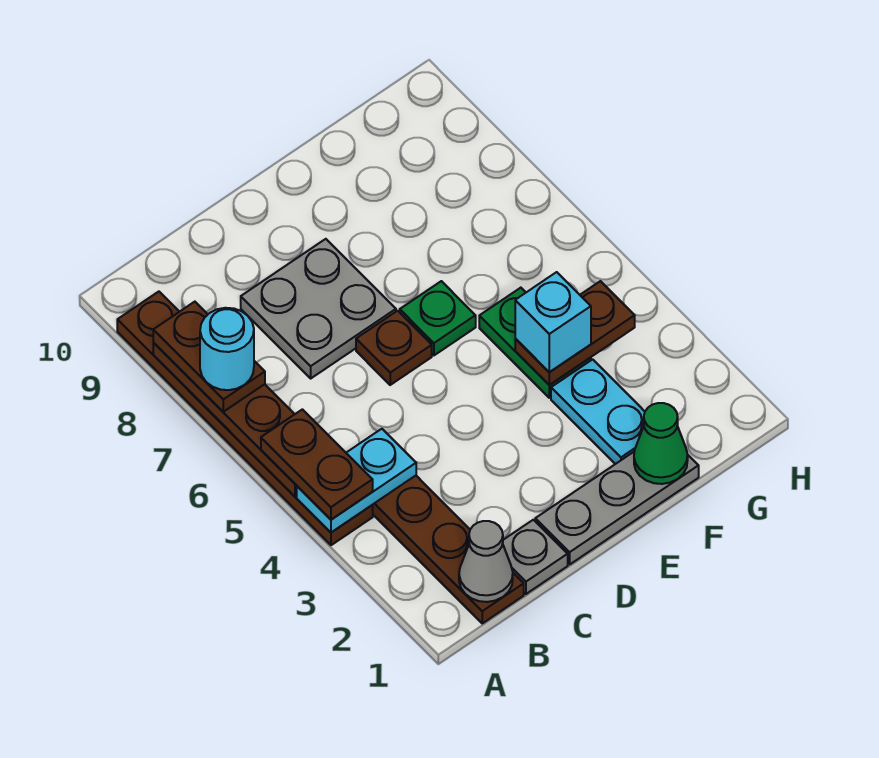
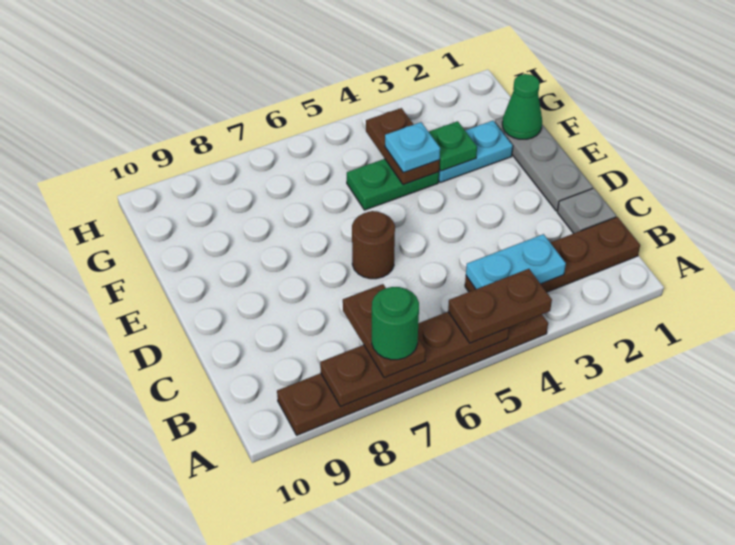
cyan 1x2 plate [297,429,416,532] -> cyan 1x2 plate turned to [466,234,566,289]
brown 1x2 plate [153,302,265,412] -> brown 1x2 plate turned to [343,284,426,378]
cyan 1x1 round brick [200,308,254,390] -> green 1x1 round brick [372,287,419,360]
grey 1x1 cone [459,521,513,602] -> none
grey 2x2 plate [241,239,396,378] -> none
brown 1x1 plate [356,311,432,385] -> brown 1x1 round brick [352,211,395,279]
green 1x1 plate [400,281,476,355] -> green 1x1 plate moved to [429,121,477,171]
cyan 1x1 brick [515,272,591,372] -> cyan 1x1 plate [385,122,440,173]

